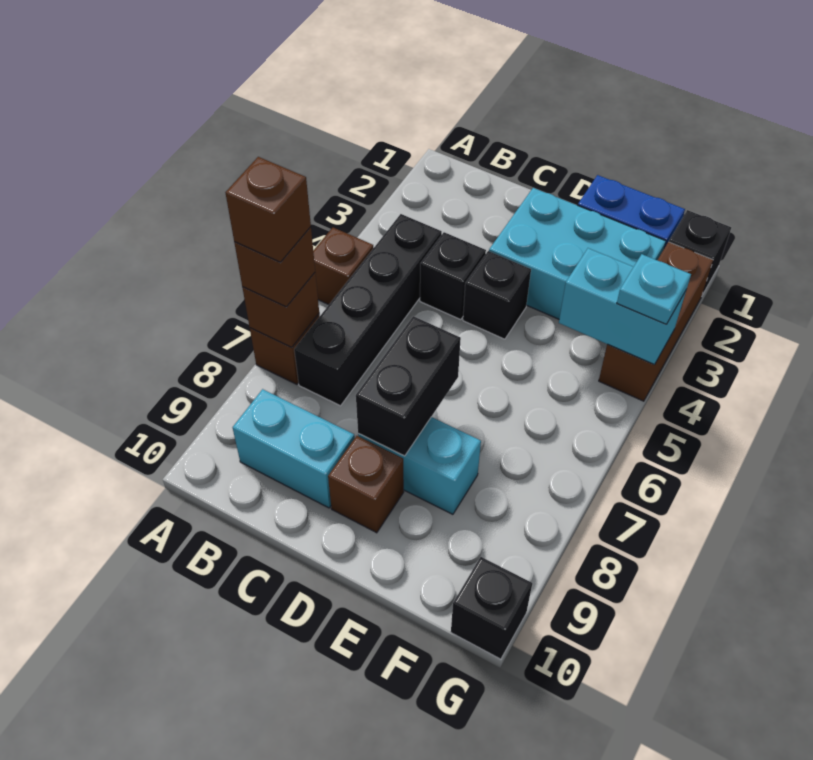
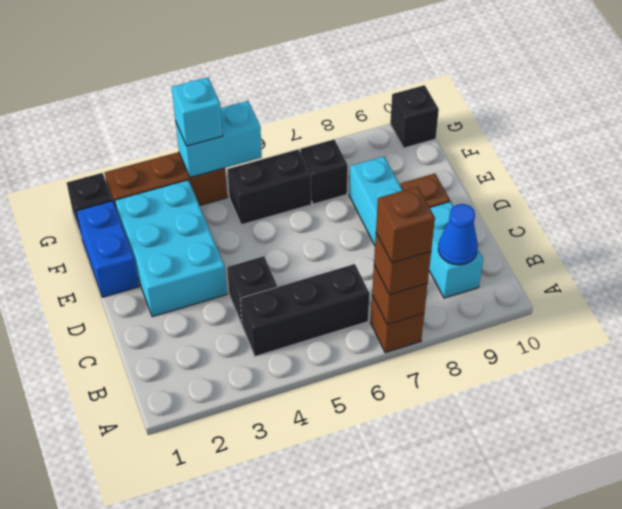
brown 1x1 brick [313,228,373,305] -> none
black 1x4 brick [294,214,442,406] -> black 1x3 brick [240,264,370,356]
none -> blue 1x1 cone [438,204,478,265]
black 1x1 brick [463,251,531,339] -> black 1x1 brick moved to [300,140,348,204]
black 1x2 brick [356,316,461,456] -> black 1x2 brick moved to [228,149,311,225]
cyan 1x2 brick [559,248,686,365] -> cyan 1x2 brick turned to [175,101,262,178]
cyan 1x1 plate [617,254,691,324] -> cyan 1x1 brick [172,77,223,146]

